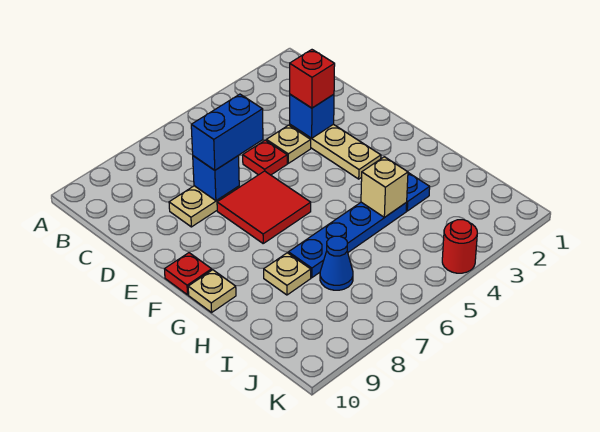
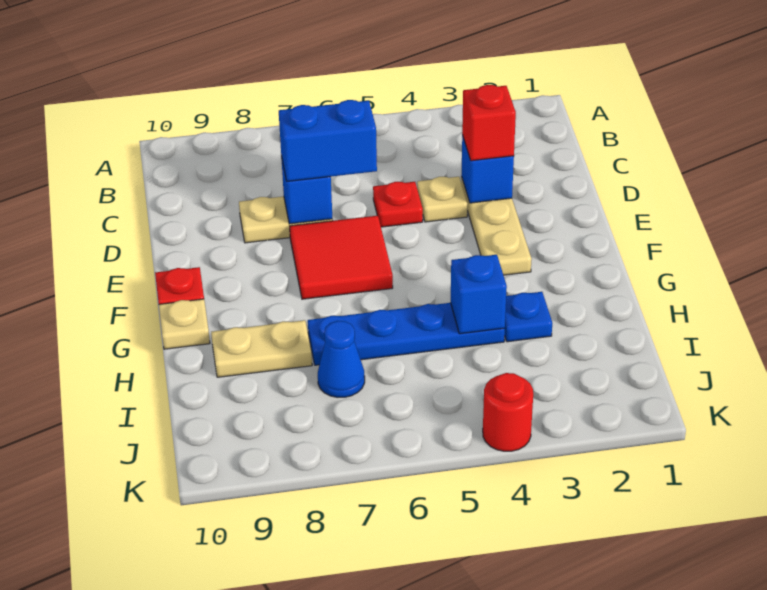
tan 1x1 brick [361,157,408,217] -> blue 1x1 brick [451,255,507,334]
tan 1x1 plate [264,253,311,295] -> tan 1x2 plate [211,320,312,377]

